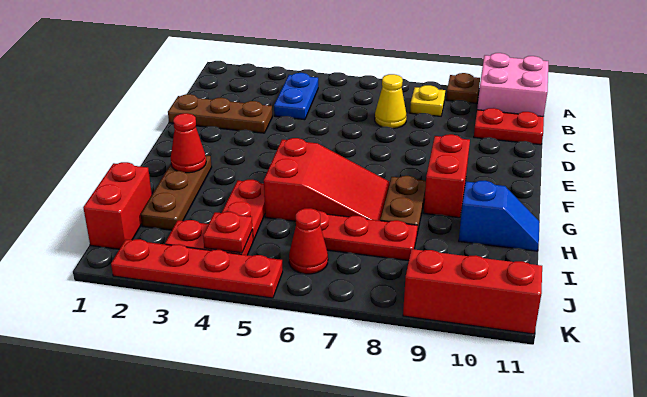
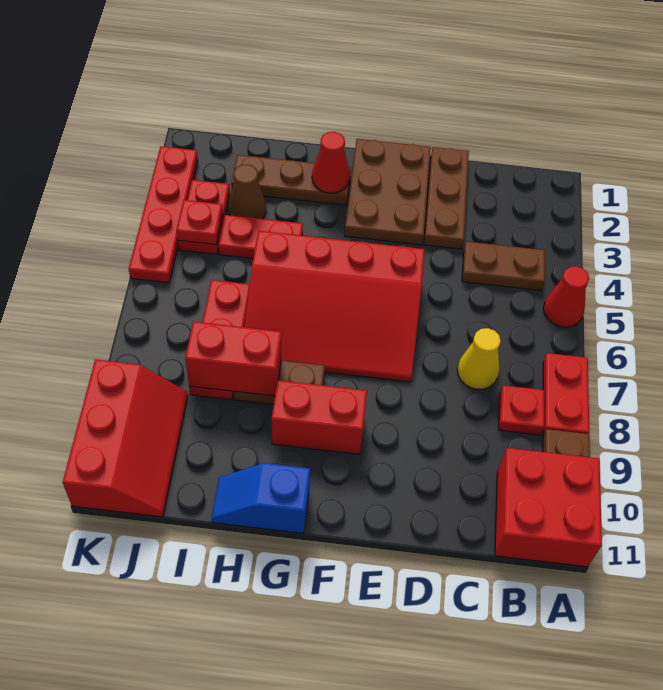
pink 2x2 brick [477,53,548,116] -> red 2x2 brick [495,448,602,567]
blue 1x2 plate [274,73,318,120] -> brown 1x2 plate [462,241,545,291]
yellow 1x1 plate [410,85,445,116] -> red 1x1 plate [499,385,544,435]
red 1x2 plate [474,108,544,145] -> red 1x2 plate moved to [543,353,589,435]
none -> brown 2x3 plate [344,139,431,245]
red 2x3 slope [264,138,389,221] -> red 3x4 slope [244,231,425,382]
blue 1x2 slope [459,181,539,251] -> blue 1x2 slope turned to [212,463,310,533]
red 1x2 brick [83,162,152,249] -> red 1x2 brick moved to [185,322,281,396]
none -> brown 1x1 cone [228,164,266,219]
red 1x1 cone [289,208,328,274] -> red 1x1 cone moved to [543,266,589,327]

